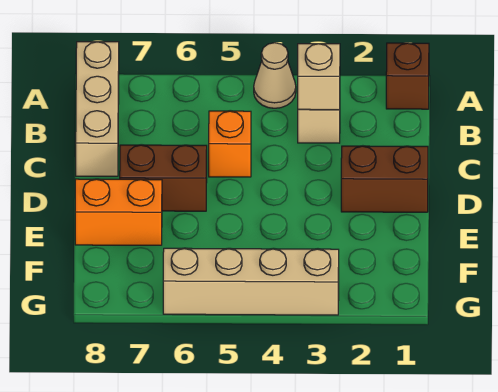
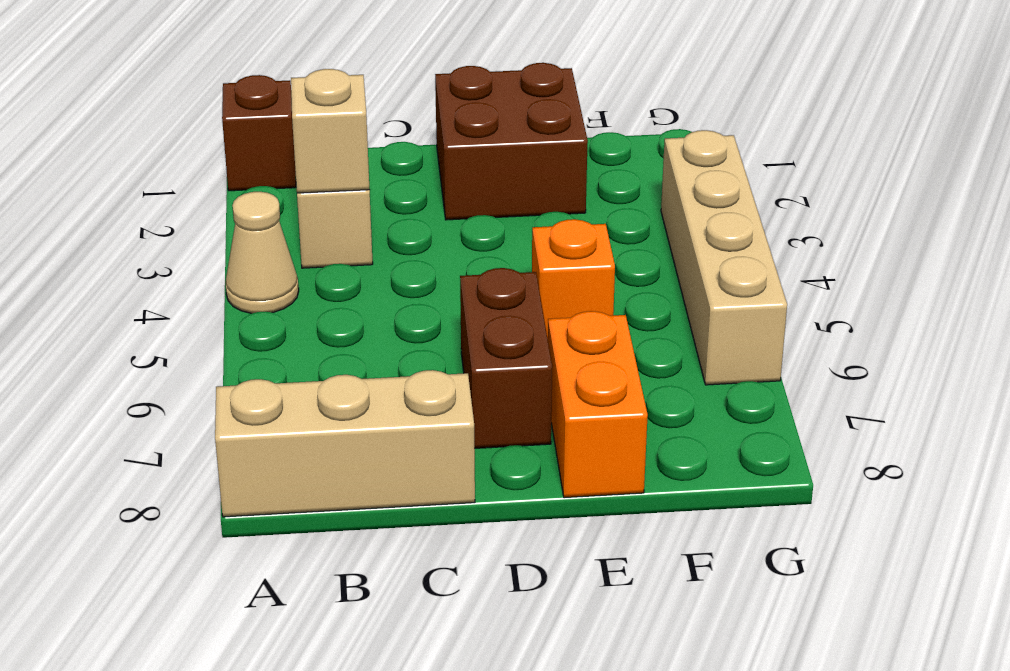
orange 1x1 brick [209,111,251,177] -> orange 1x1 brick moved to [532,219,615,338]
brown 1x2 brick [341,146,428,212] -> brown 2x2 brick [435,63,588,220]

